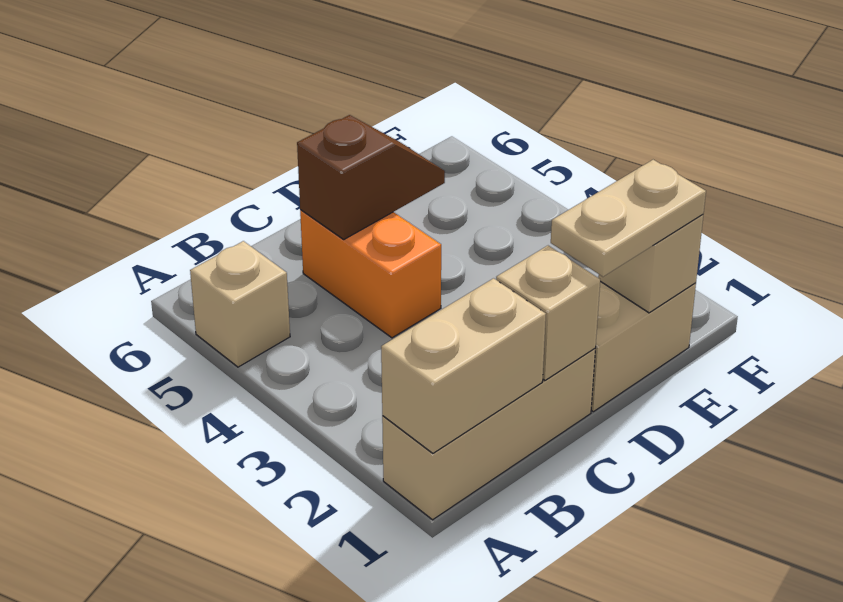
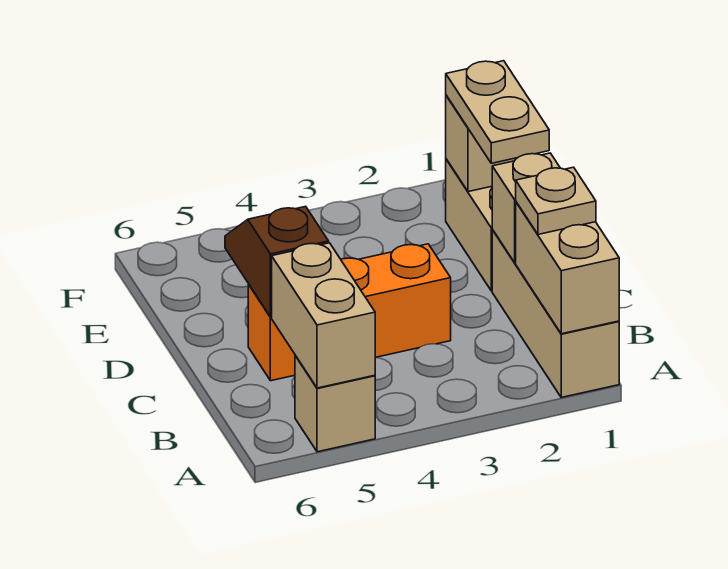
none -> tan 1x2 brick [272,243,376,388]
none -> tan 1x1 plate [516,167,596,234]
orange 1x2 brick [300,210,441,338] -> orange 1x3 brick [248,244,451,381]

